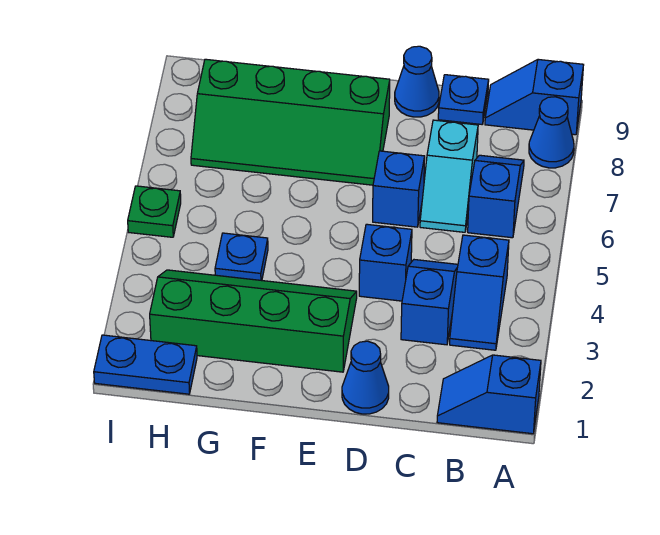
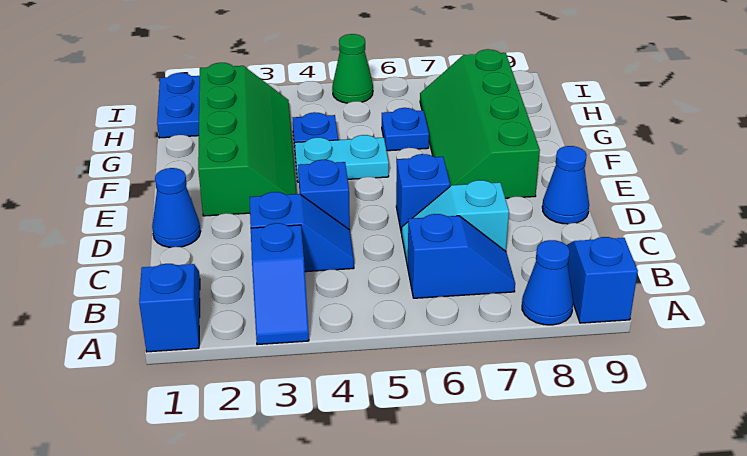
blue 1x2 slope [450,235,509,350] -> blue 1x2 slope turned to [251,223,309,345]
blue 1x1 plate [438,75,489,124] -> blue 1x1 plate moved to [382,108,429,151]
none -> cyan 1x2 plate [295,135,389,182]
green 1x1 plate [128,186,181,237] -> green 1x1 cone [332,34,373,103]

